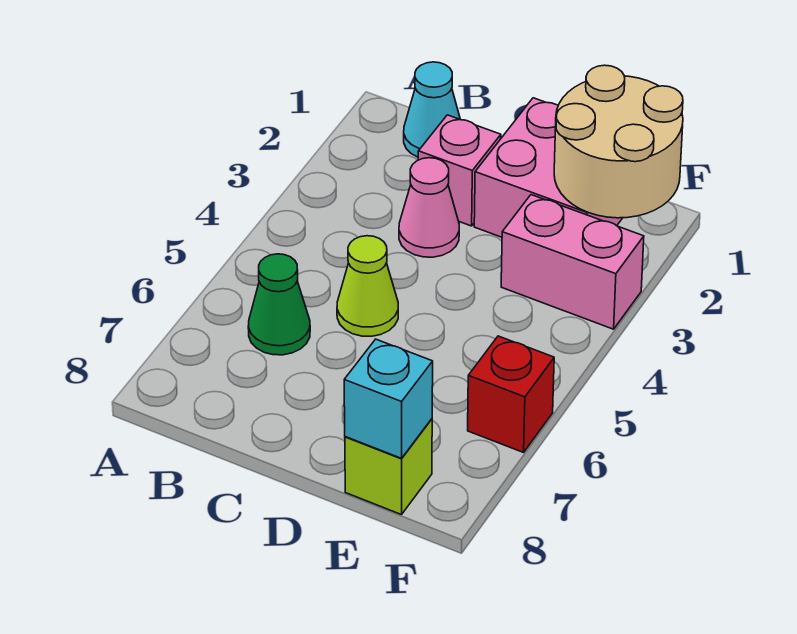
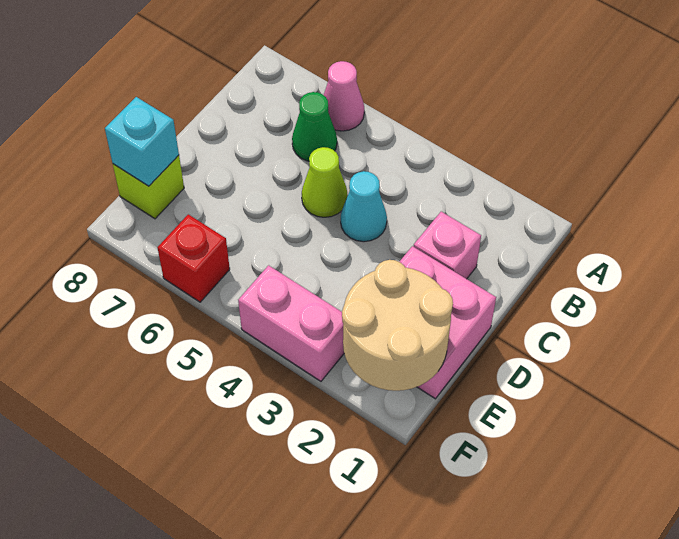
cyan 1x1 cone [404,62,460,157] -> cyan 1x1 cone moved to [341,171,387,242]
pink 1x1 cone [399,158,459,257] -> pink 1x1 cone moved to [324,61,364,131]
pink 1x2 brick [501,195,644,329] -> pink 1x2 brick turned to [238,265,344,381]

